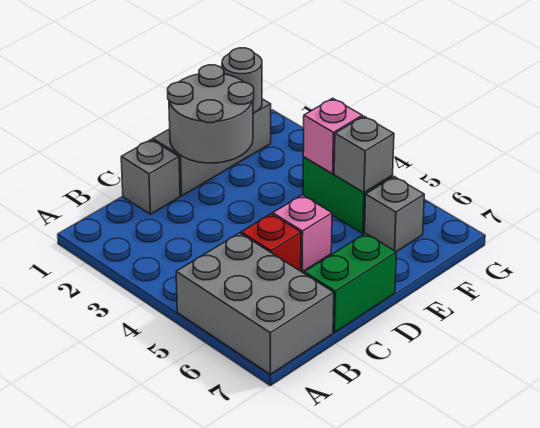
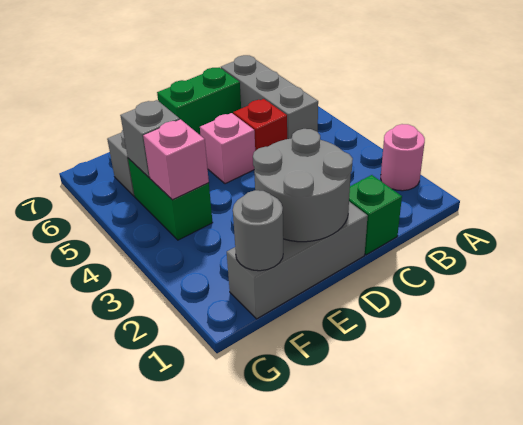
none -> pink 1x1 round brick [381,124,425,191]
grey 2x3 brick [176,233,334,374] -> grey 1x3 brick [221,55,318,139]
grey 1x1 brick [121,140,180,214] -> green 1x1 brick [349,175,402,255]

